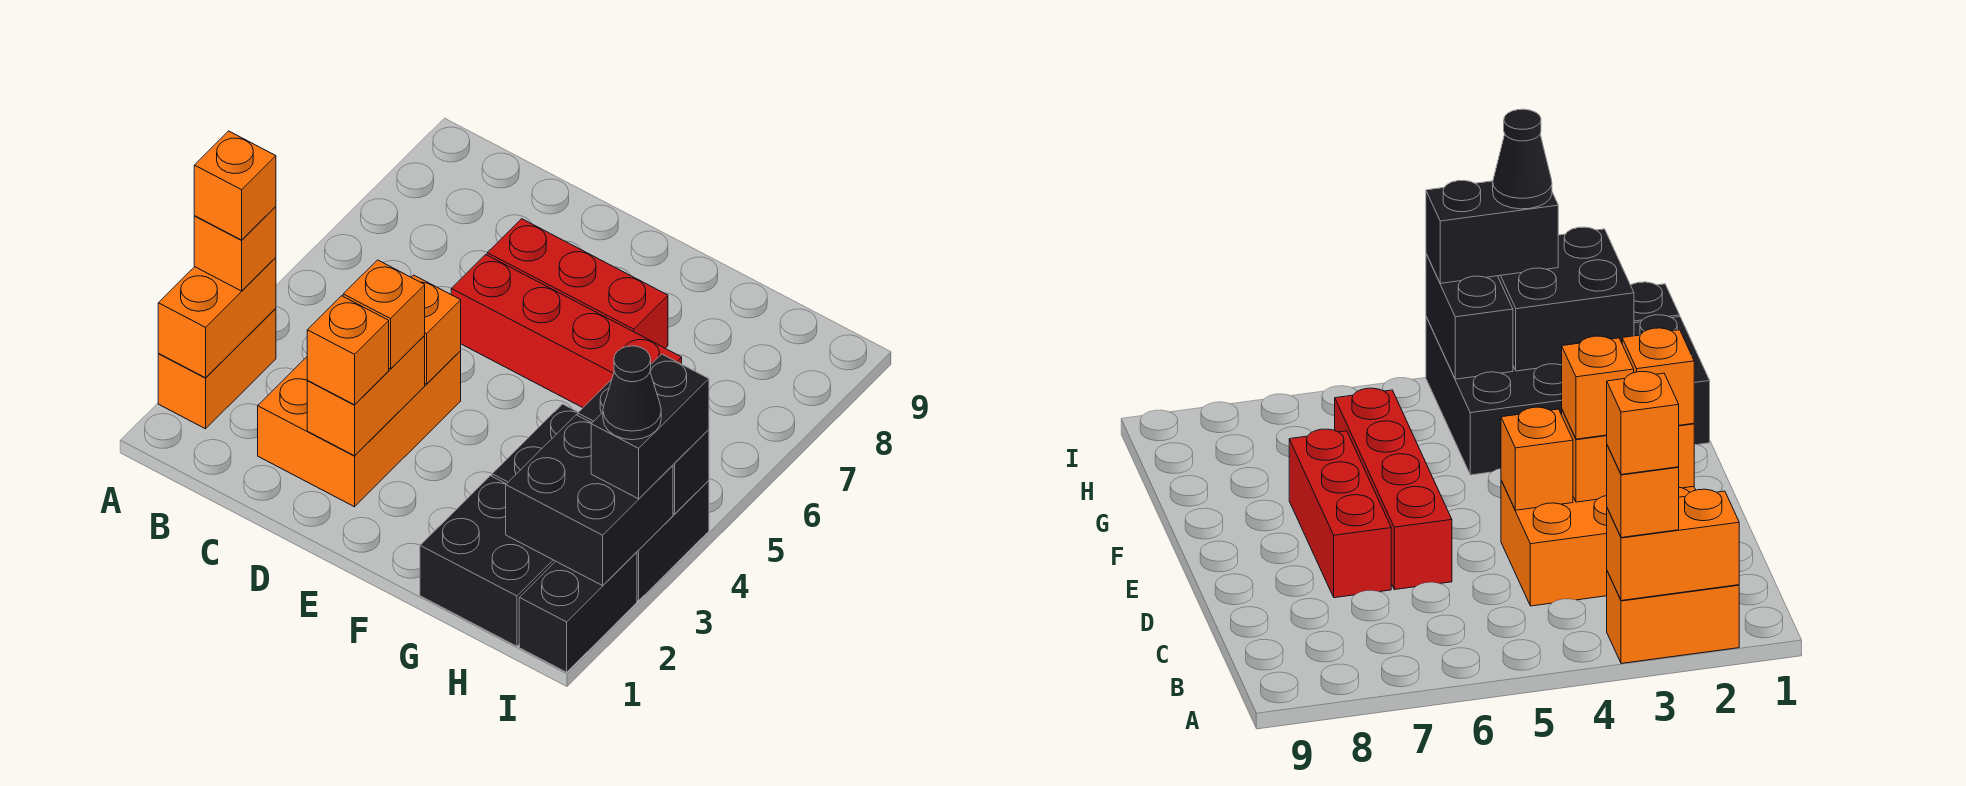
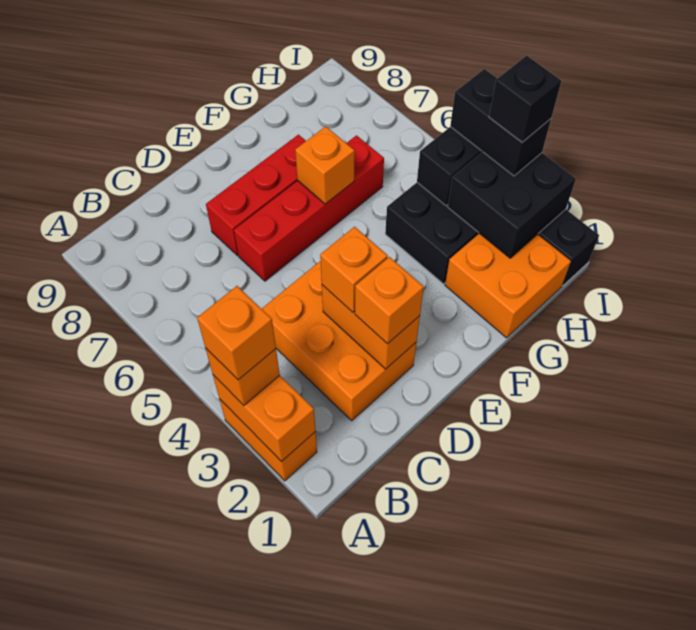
orange 1x1 brick [411,275,461,384] -> orange 1x1 brick moved to [295,126,355,204]
black 2x2 brick [420,476,555,646] -> orange 2x2 brick [445,233,571,338]
black 1x1 cone [603,346,661,440] -> black 1x1 brick [489,56,561,142]

